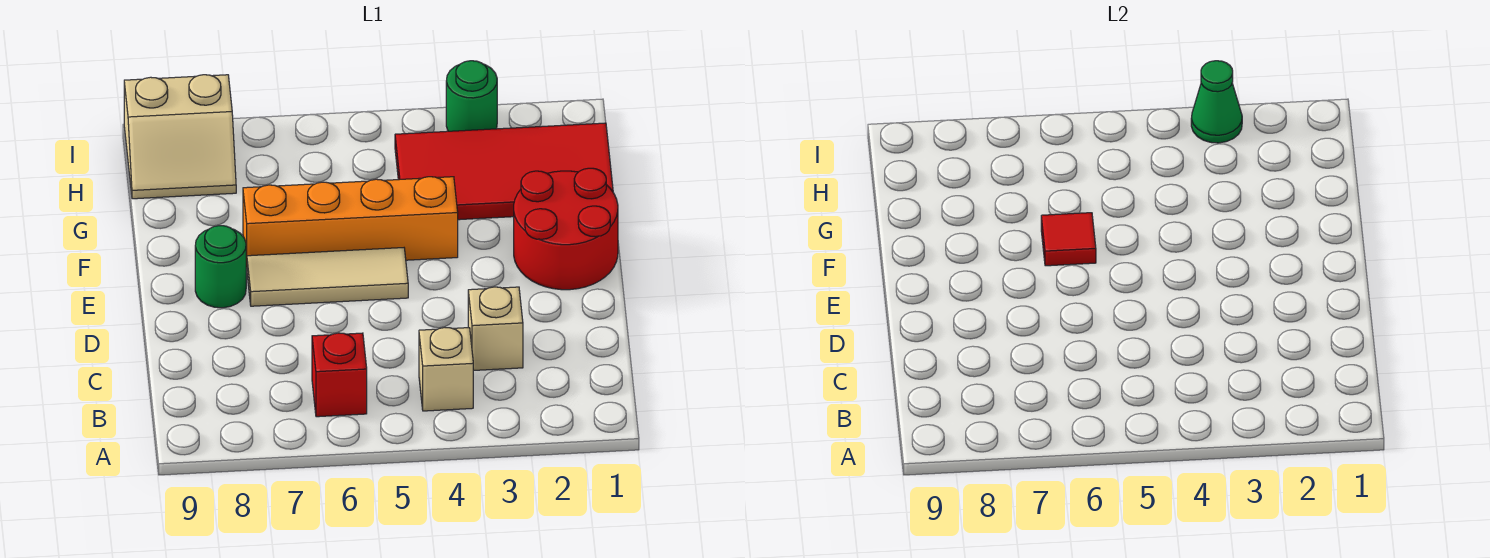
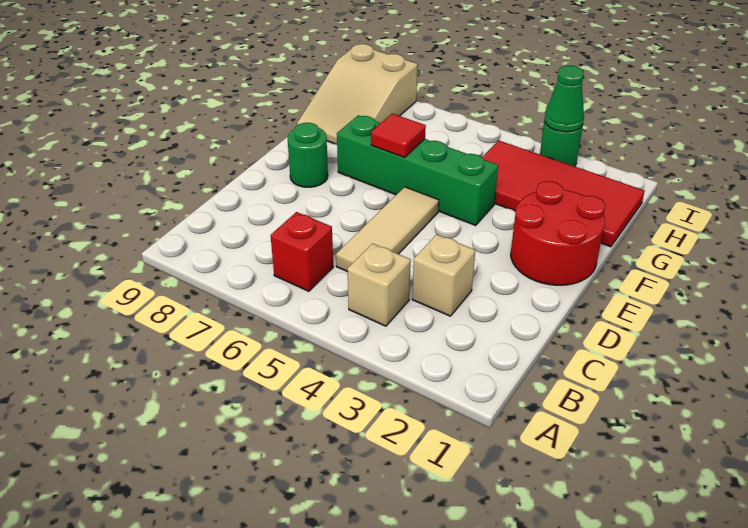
tan 1x3 tile [247,248,408,306] -> tan 1x3 tile turned to [336,187,439,272]
orange 1x4 brick [243,177,458,267] -> green 1x4 brick [337,115,498,225]
tan 2x2 slope [124,75,236,199] -> tan 2x3 slope [297,44,418,144]

